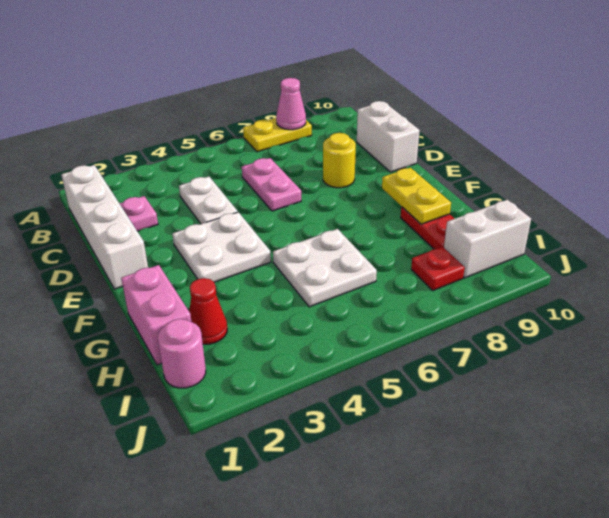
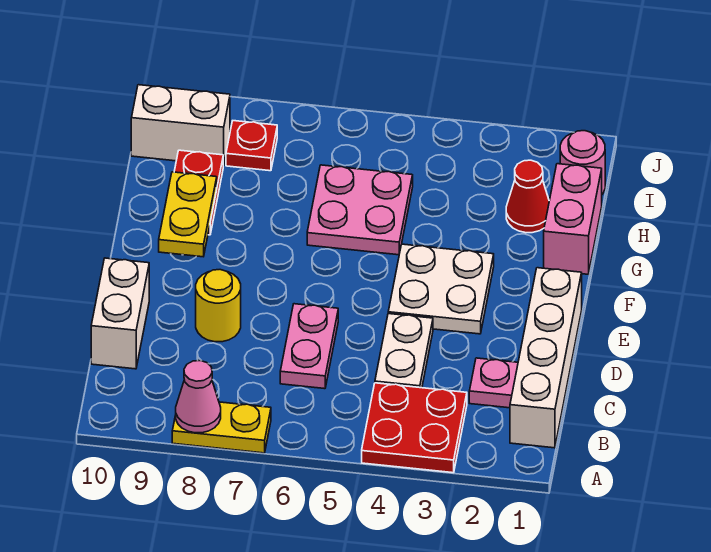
none -> red 2x2 plate [362,383,467,473]
white 2x2 plate [273,229,377,307] -> pink 2x2 plate [307,165,413,255]

